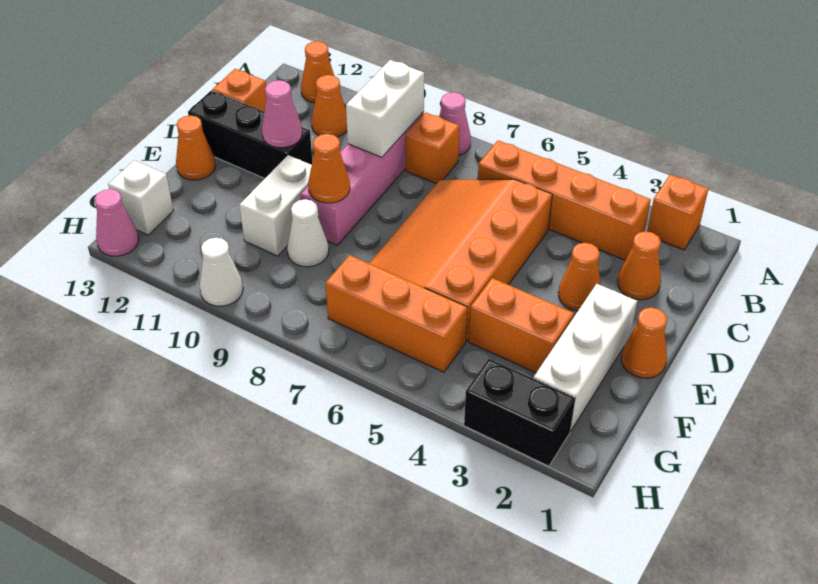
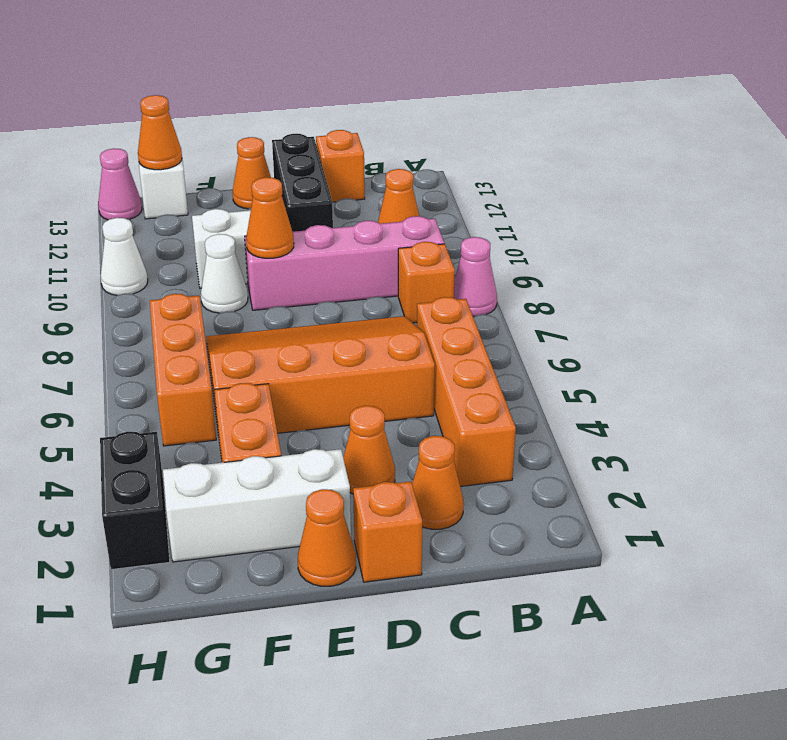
orange 1x1 brick [647,174,708,250] -> orange 1x1 brick moved to [353,481,422,582]
orange 1x1 cone [301,41,334,103] -> orange 1x1 cone moved to [138,95,182,170]
white 1x2 brick [346,60,424,157] -> none
pink 1x1 cone [262,80,302,148] -> none

